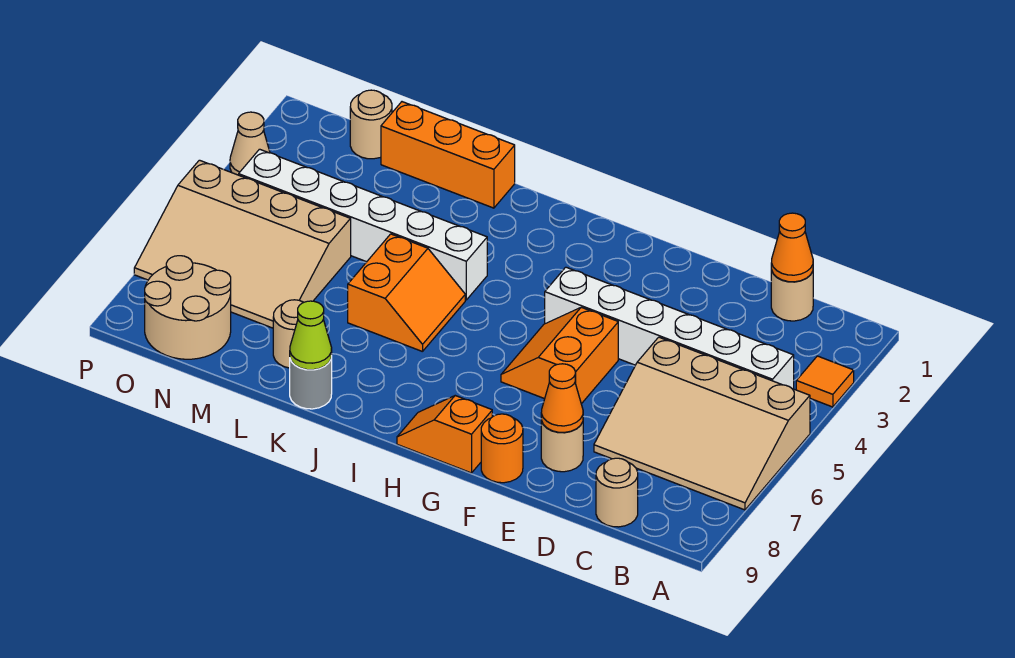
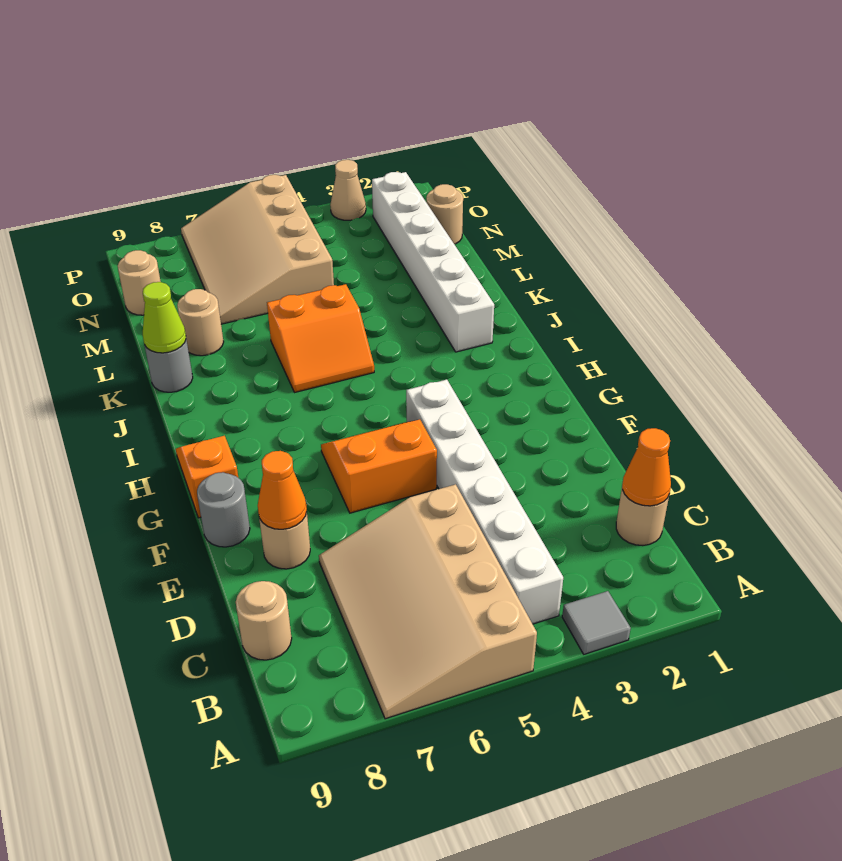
orange 1x1 tile [796,356,854,407] -> grey 1x1 tile [562,591,631,654]
orange 1x1 round brick [481,414,523,483] -> grey 1x1 round brick [197,472,250,547]
white 1x6 brick [239,149,487,300] -> white 1x6 brick moved to [372,172,494,352]
orange 1x3 brick [381,102,515,208] -> none
tan 2x2 round brick [145,256,231,359] -> tan 1x1 round brick [118,250,161,315]

